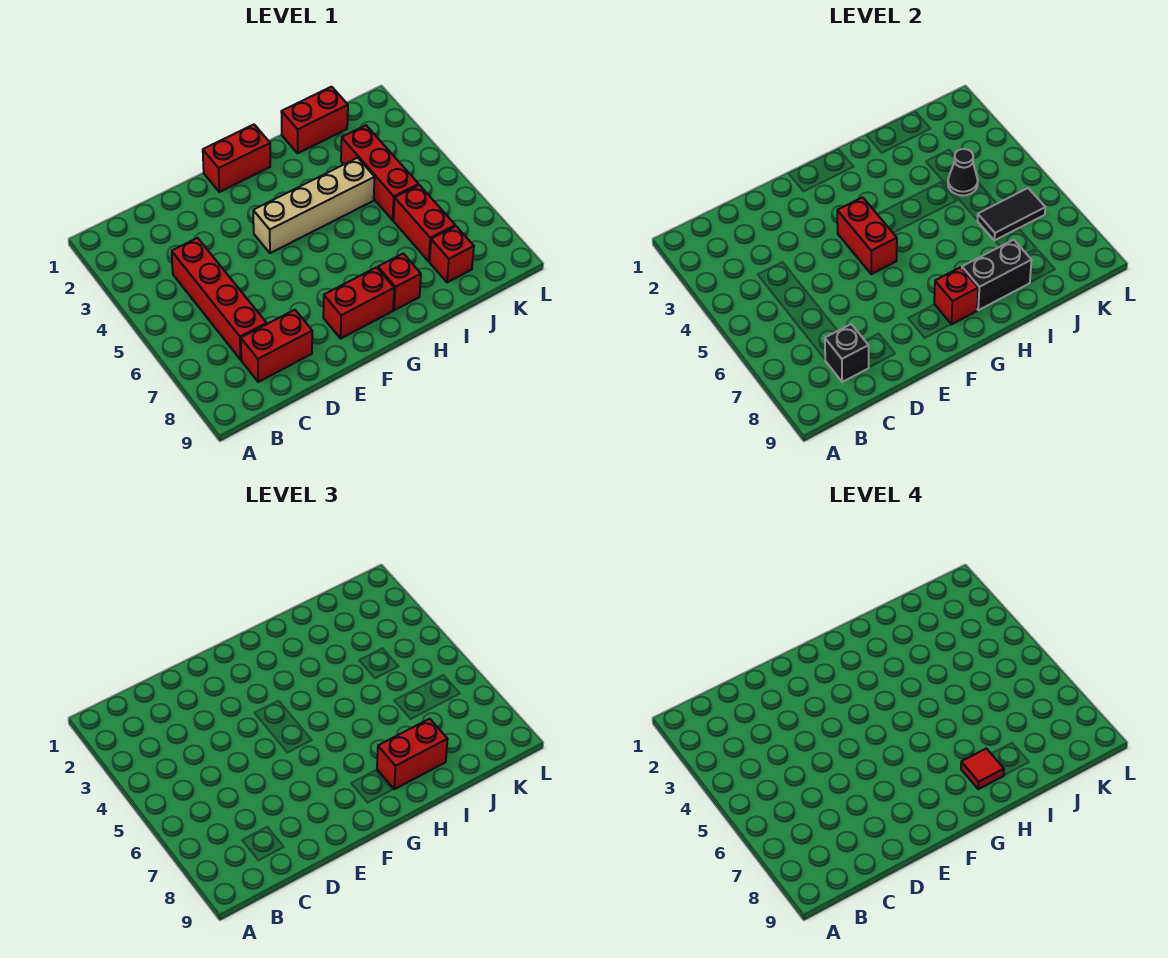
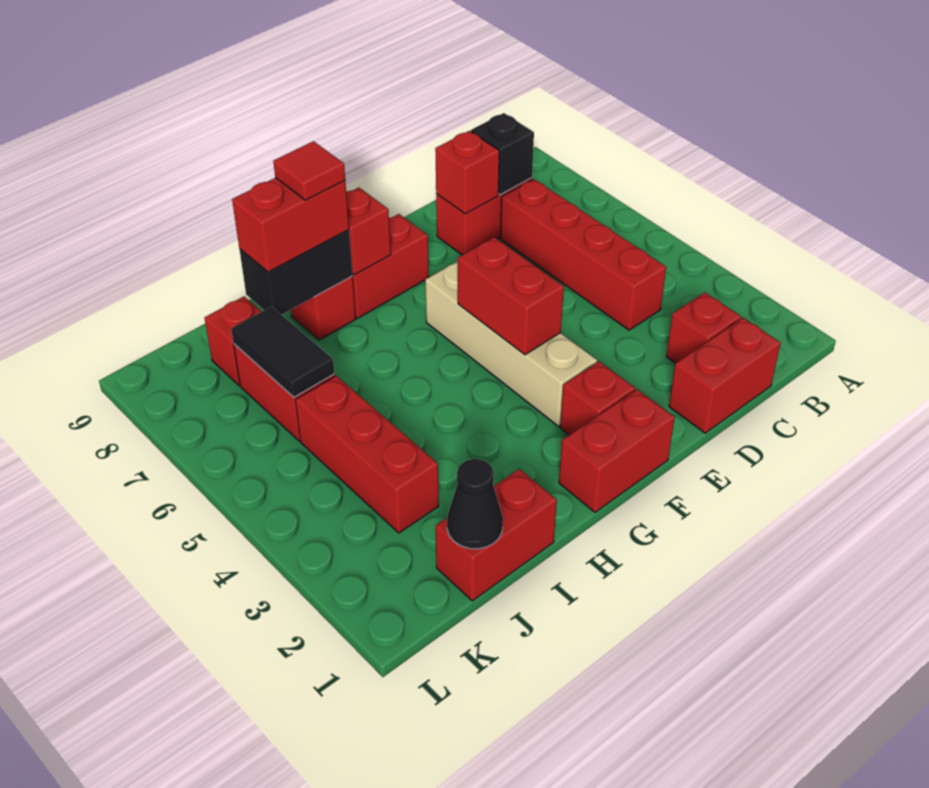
none -> red 1x2 brick [669,318,781,433]
none -> red 1x1 brick [666,293,741,363]
none -> red 1x1 brick [435,131,499,214]
none -> red 1x1 brick [560,361,635,435]
tan 1x4 brick [253,158,375,253] -> tan 1x4 brick turned to [425,261,597,426]
black 1x1 cone [948,149,978,195] -> black 1x1 cone moved to [447,459,503,549]
black 1x2 tile [977,188,1045,241] -> black 1x2 tile turned to [231,307,334,397]

